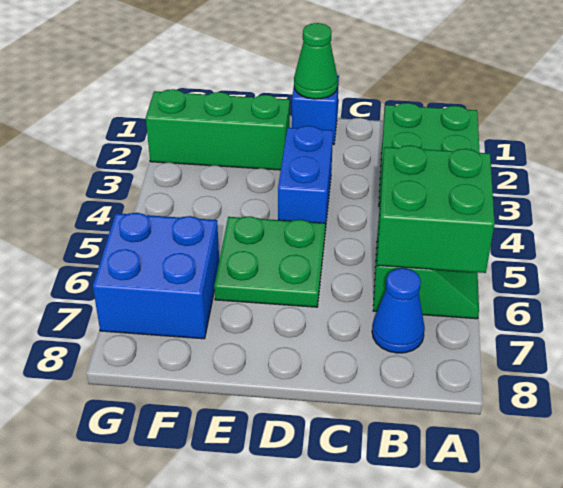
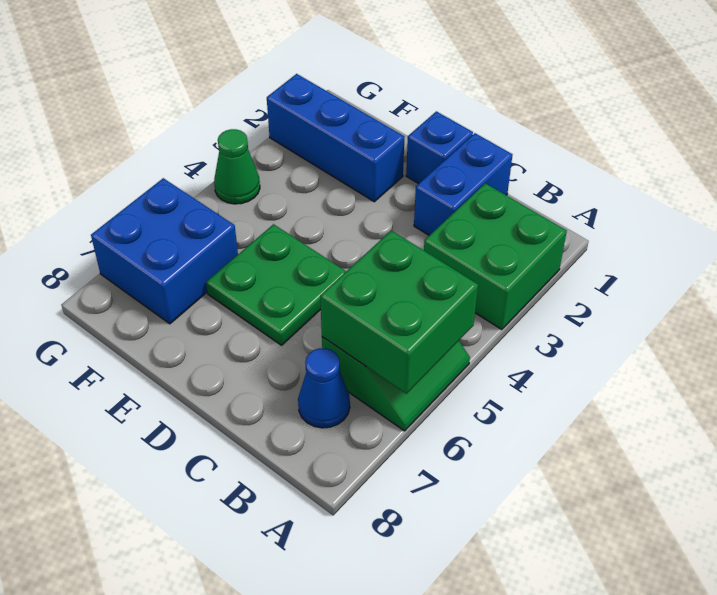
green 1x1 cone [294,23,338,99] -> green 1x1 cone moved to [214,129,260,204]
blue 1x2 brick [278,126,333,230] -> blue 1x2 brick moved to [414,133,512,235]
green 1x3 brick [146,89,290,170] -> blue 1x3 brick [267,74,404,202]

